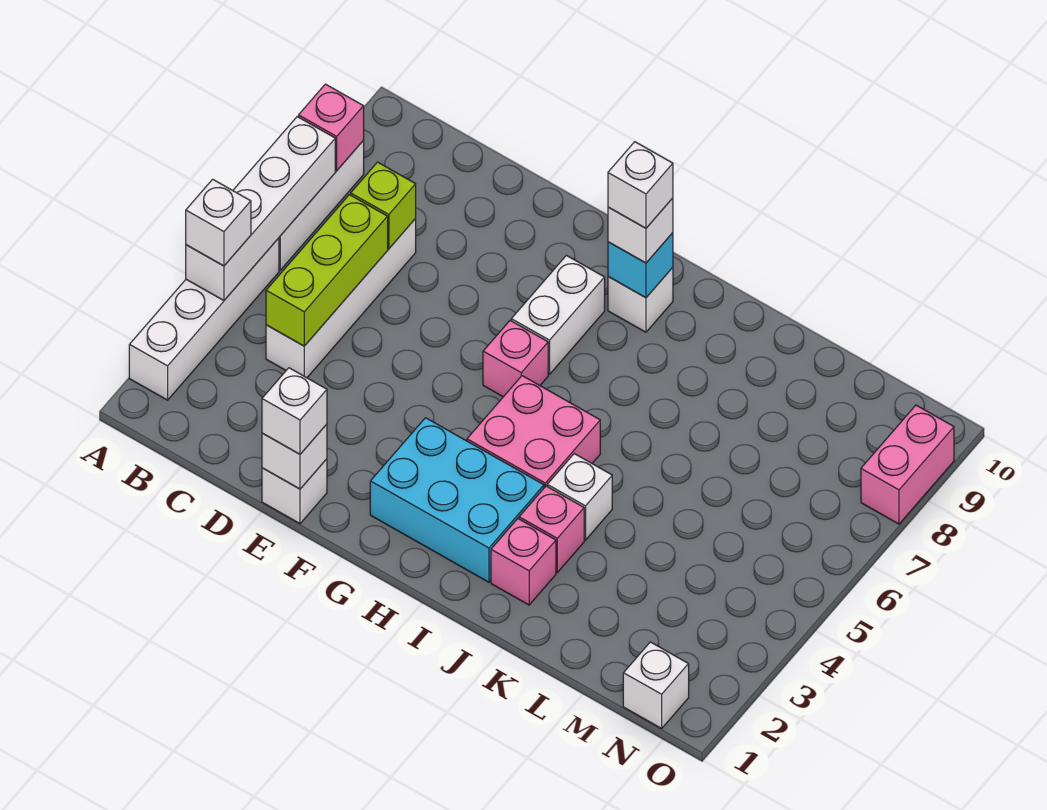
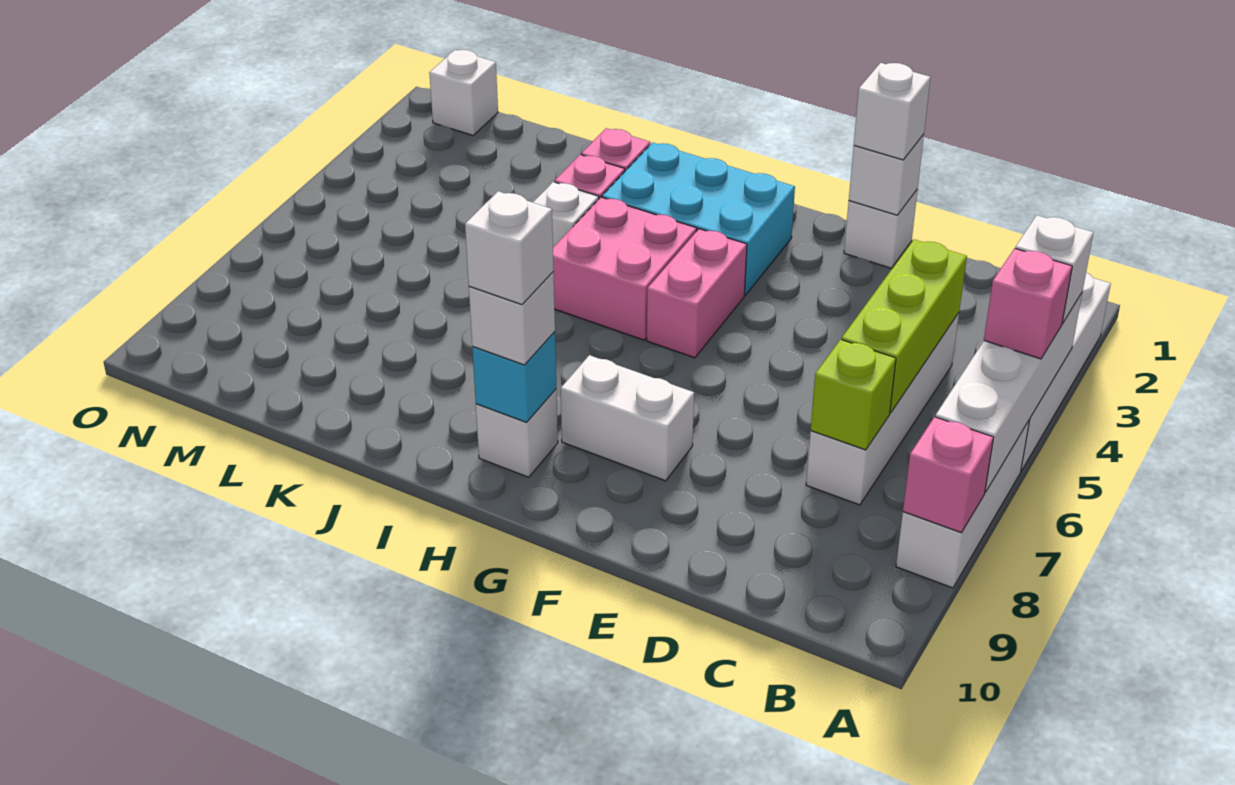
pink 1x1 brick [483,321,548,397] -> pink 1x1 brick moved to [984,248,1072,359]
white 1x2 brick [511,256,605,374] -> white 1x2 brick turned to [561,355,694,481]
pink 1x2 brick [861,405,954,524] -> pink 1x2 brick moved to [647,229,747,358]

